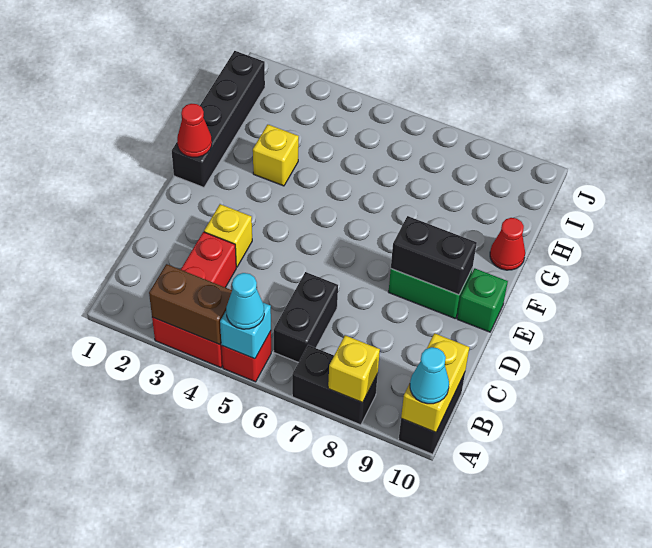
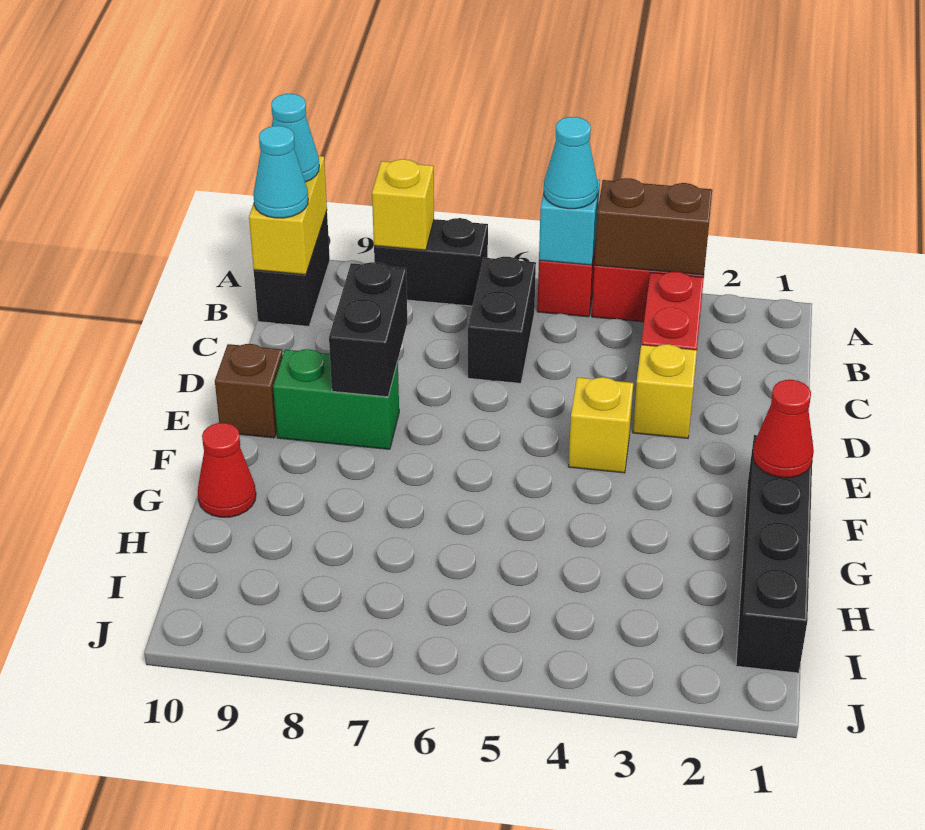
none -> cyan 1x1 cone [253,126,308,218]
black 1x2 brick [391,216,477,295] -> black 1x2 brick turned to [329,262,407,397]
green 1x1 brick [457,268,508,332] -> brown 1x1 brick [215,344,283,438]
yellow 1x1 brick [253,125,299,186] -> yellow 1x1 brick moved to [568,377,633,473]

